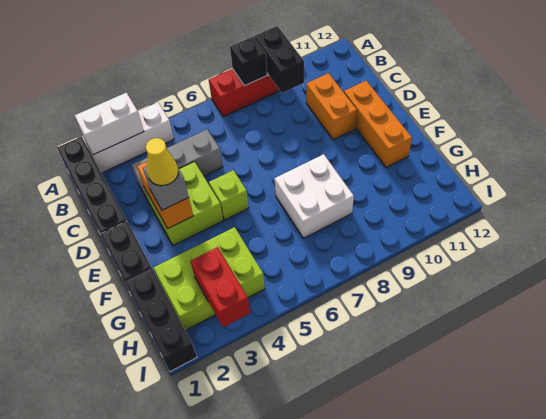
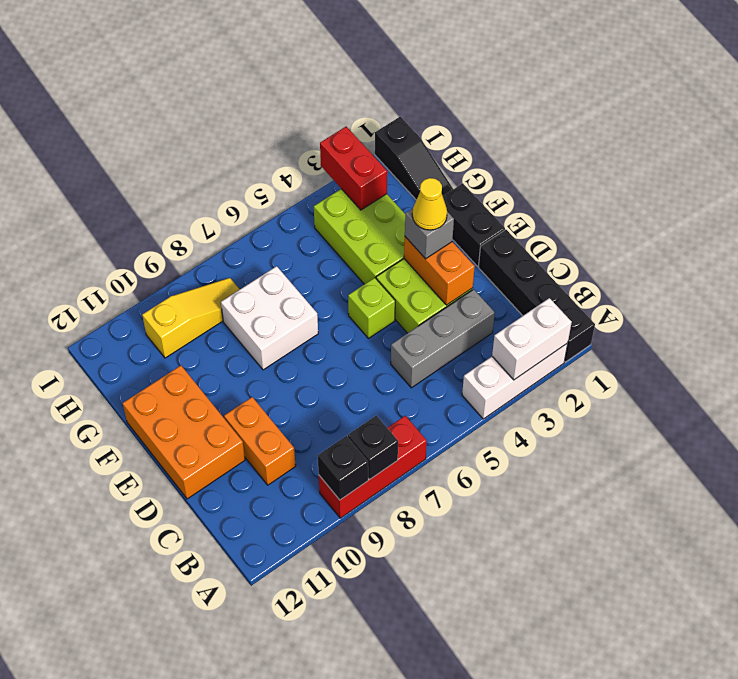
black 1x2 brick [254,26,304,93] -> black 1x1 brick [318,436,368,500]
orange 1x3 brick [344,81,412,168] -> orange 2x3 brick [123,366,245,499]
black 1x3 brick [125,268,197,372] -> black 1x3 slope [375,117,453,200]
lime 2x3 brick [154,227,265,331] -> lime 2x3 brick turned to [314,189,405,284]
none -> yellow 1x3 slope [142,278,240,358]

